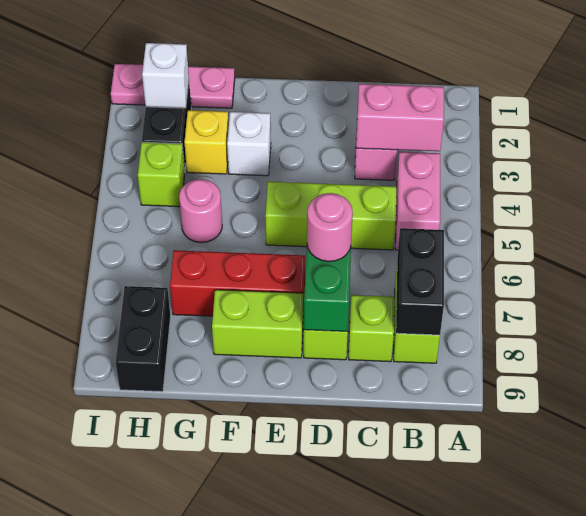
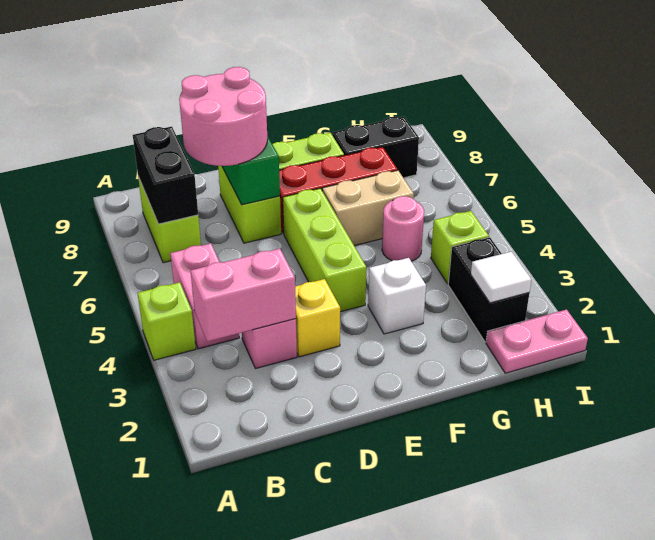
lime 1x3 brick [265,182,397,250] -> lime 1x3 brick turned to [283,188,366,312]
lime 1x1 brick [349,295,394,362] -> lime 1x1 brick moved to [138,282,196,360]
pink 1x1 round brick [307,193,353,262] -> pink 2x2 round brick [179,67,267,166]
none -> tan 1x2 brick [322,170,414,246]
pink 1x3 plate [111,64,235,108] -> pink 1x2 plate [486,309,588,373]
yellow 1x1 brick [184,110,229,174] -> yellow 1x1 brick moved to [295,279,340,357]
white 1x1 brick [142,43,189,108] -> white 1x1 tile [471,252,531,303]
black 1x2 brick [116,286,171,392] -> black 1x2 brick turned to [332,117,419,178]

